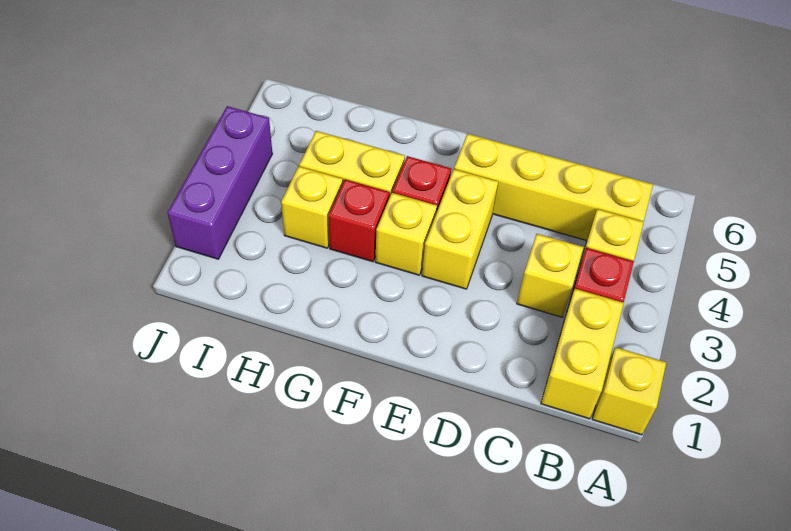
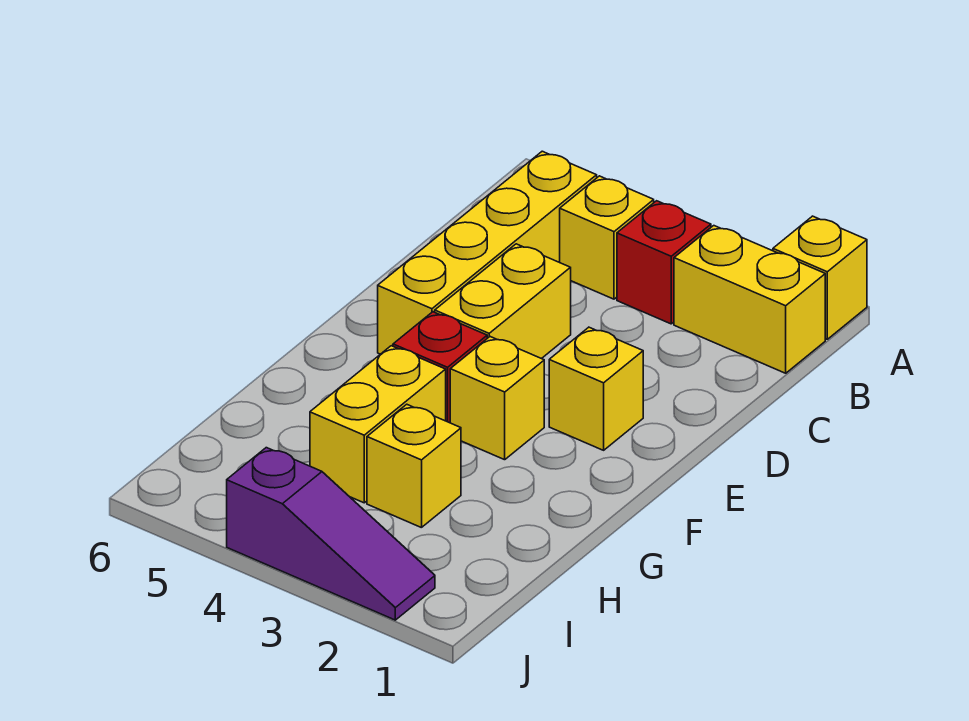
yellow 1x1 brick [517,234,584,317] -> yellow 1x1 brick moved to [549,327,643,450]
yellow 1x2 brick [422,169,498,289] -> yellow 1x2 brick turned to [435,244,571,359]
red 1x1 brick [329,179,389,262] -> none
purple 1x3 brick [168,106,273,259] -> purple 1x3 slope [227,448,435,620]

